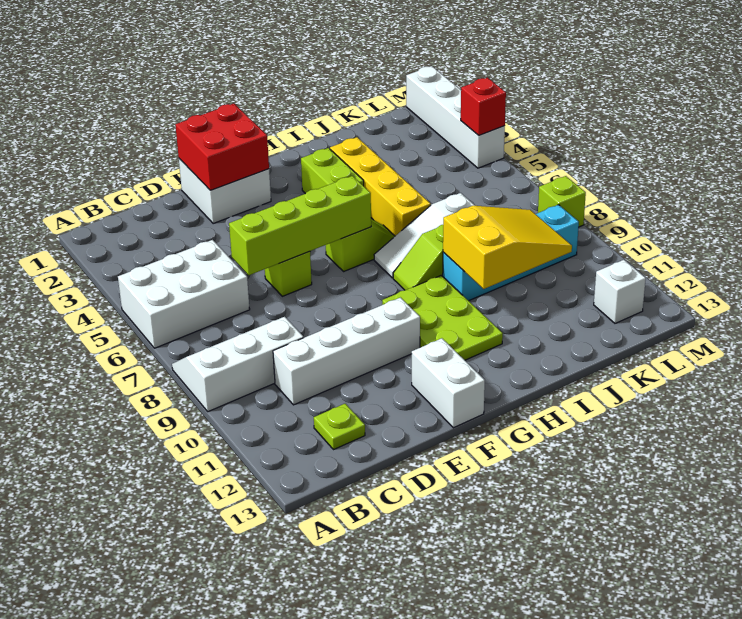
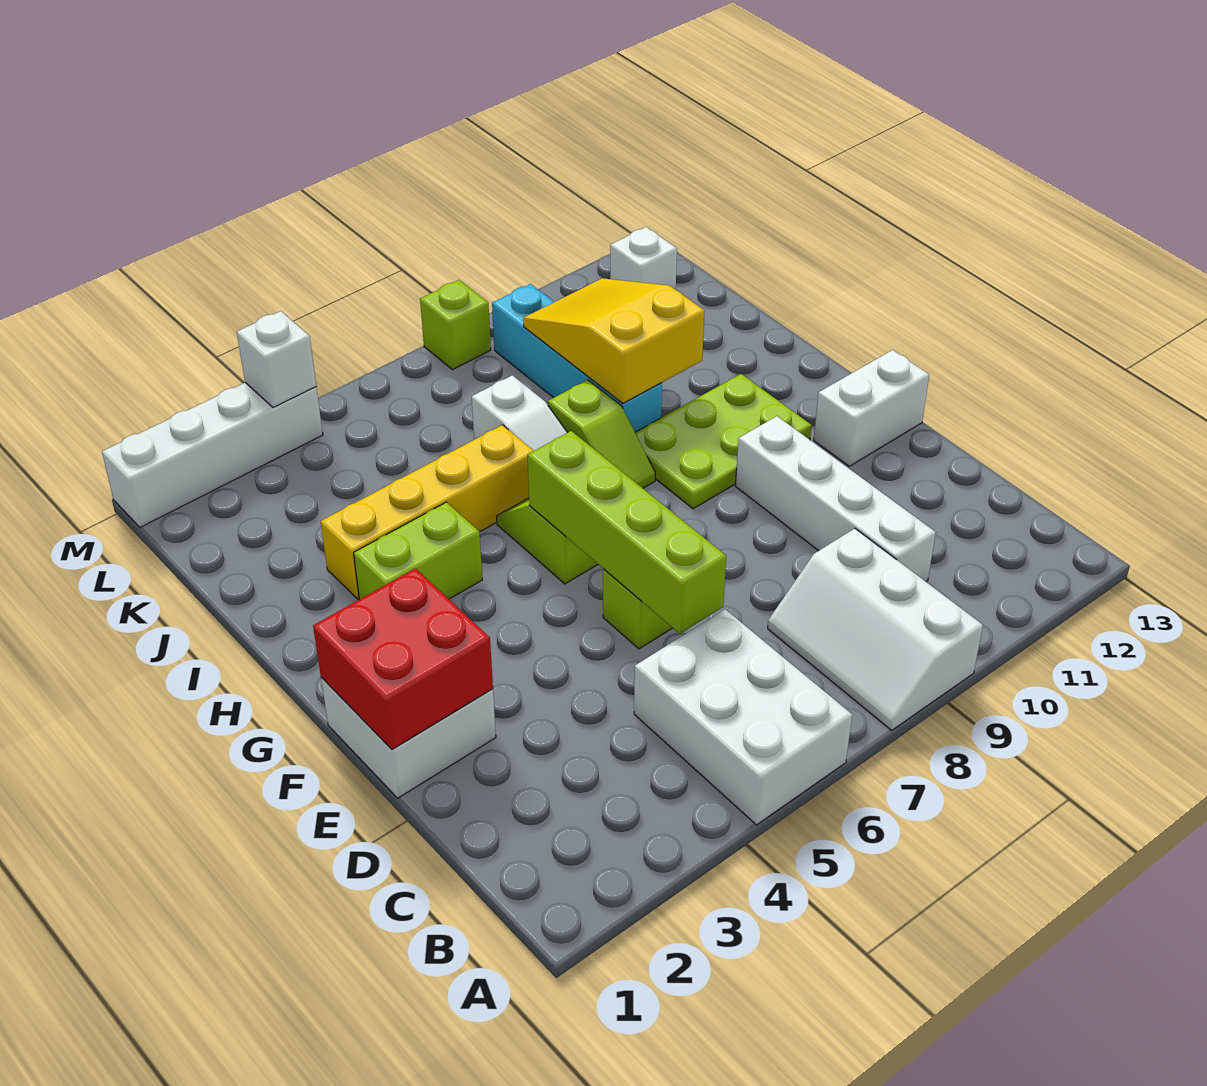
lime 1x1 plate [314,404,365,450] -> none
red 1x1 brick [461,78,506,135] -> white 1x1 brick [237,311,316,407]

